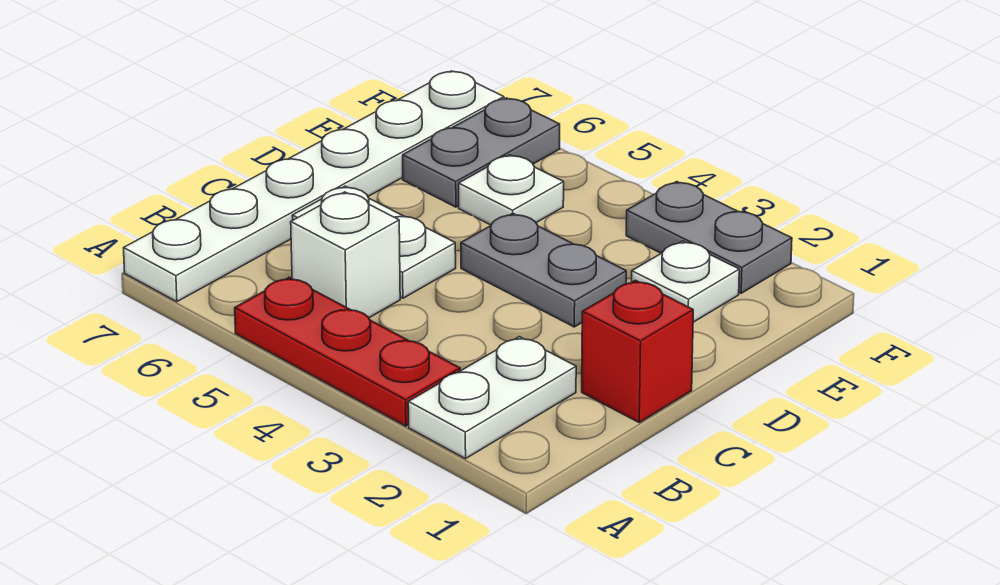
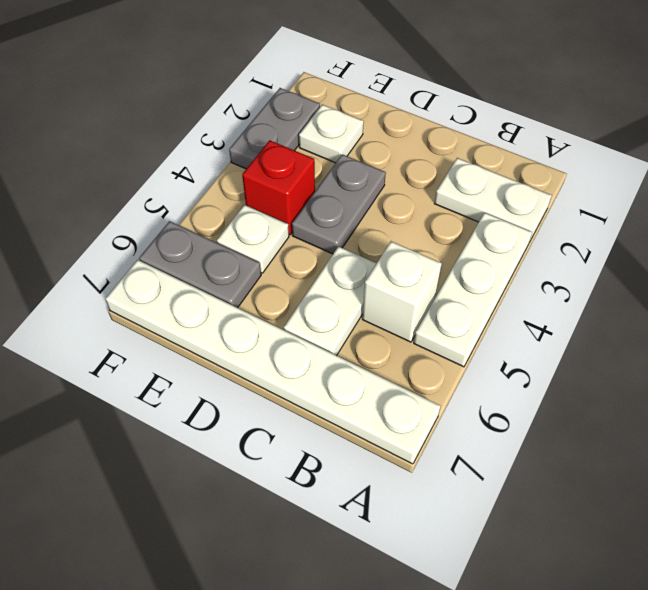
red 1x3 plate [235,277,460,426] -> white 1x3 plate [414,213,532,367]
red 1x1 brick [582,280,693,422] -> red 1x1 brick moved to [242,140,315,235]

